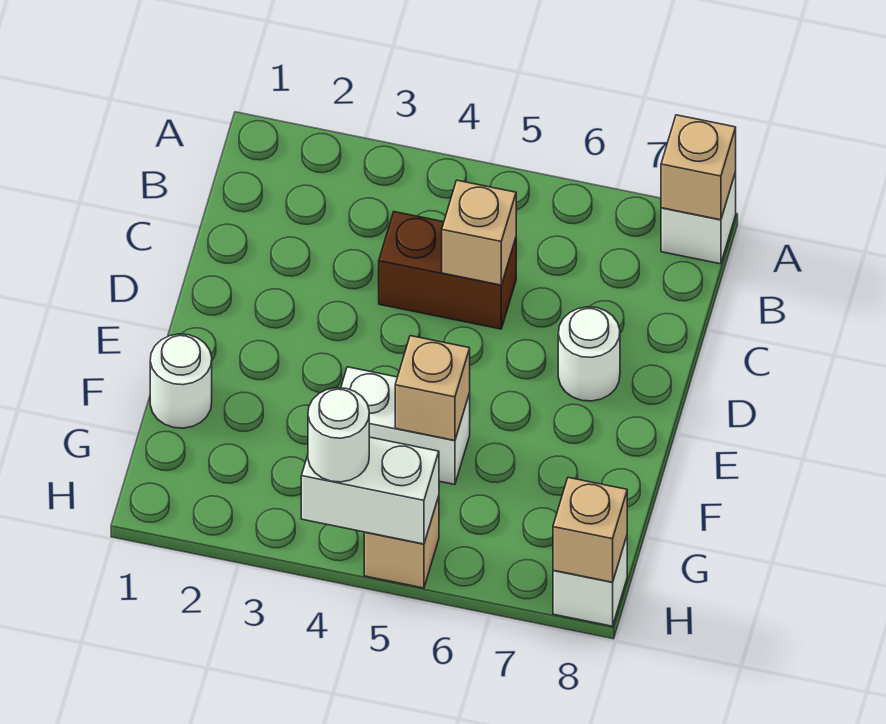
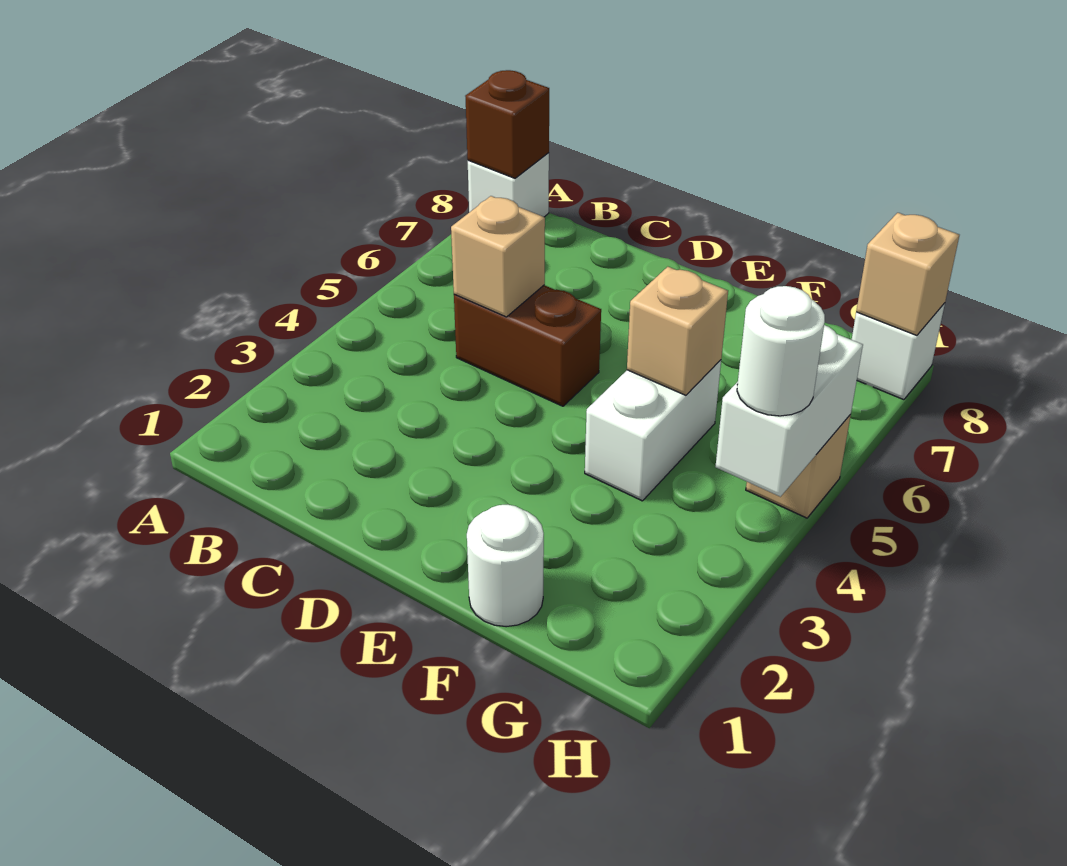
tan 1x1 brick [661,115,736,220] -> brown 1x1 brick [465,70,549,178]
brown 1x2 brick [379,212,516,329] -> brown 1x2 brick turned to [454,285,601,406]
white 1x1 round brick [558,307,620,401] -> none

